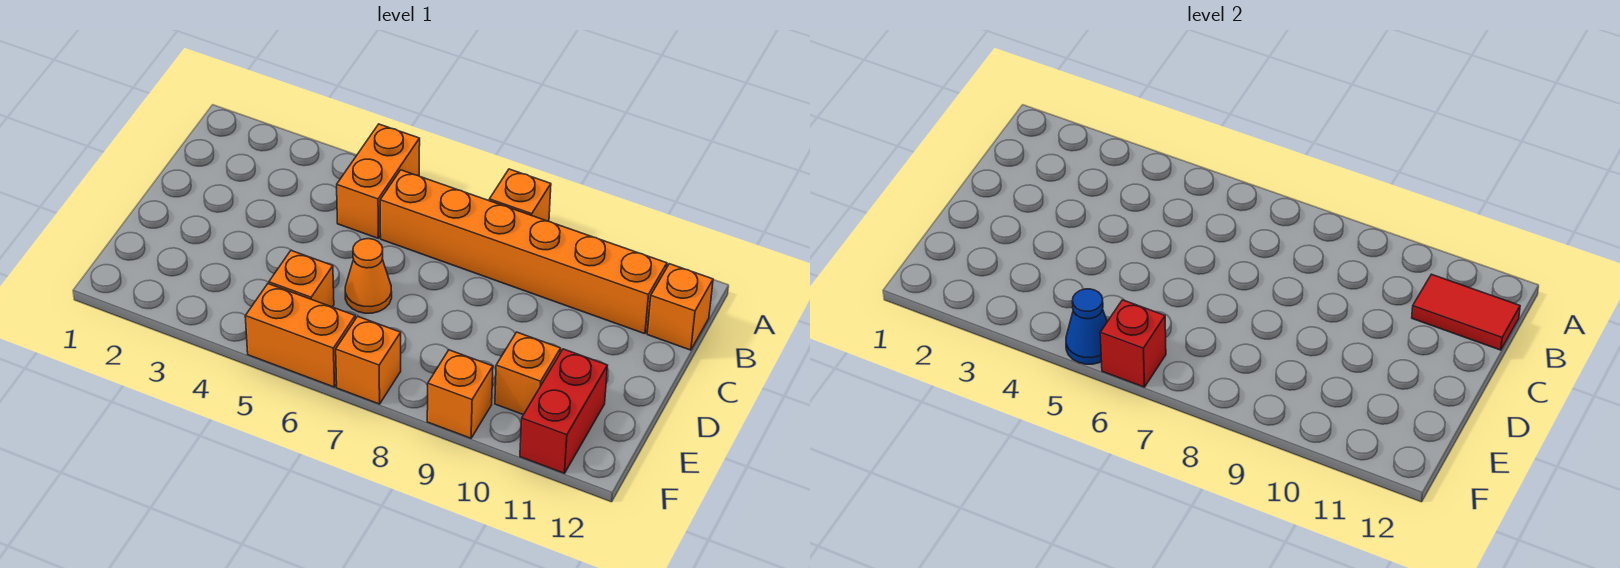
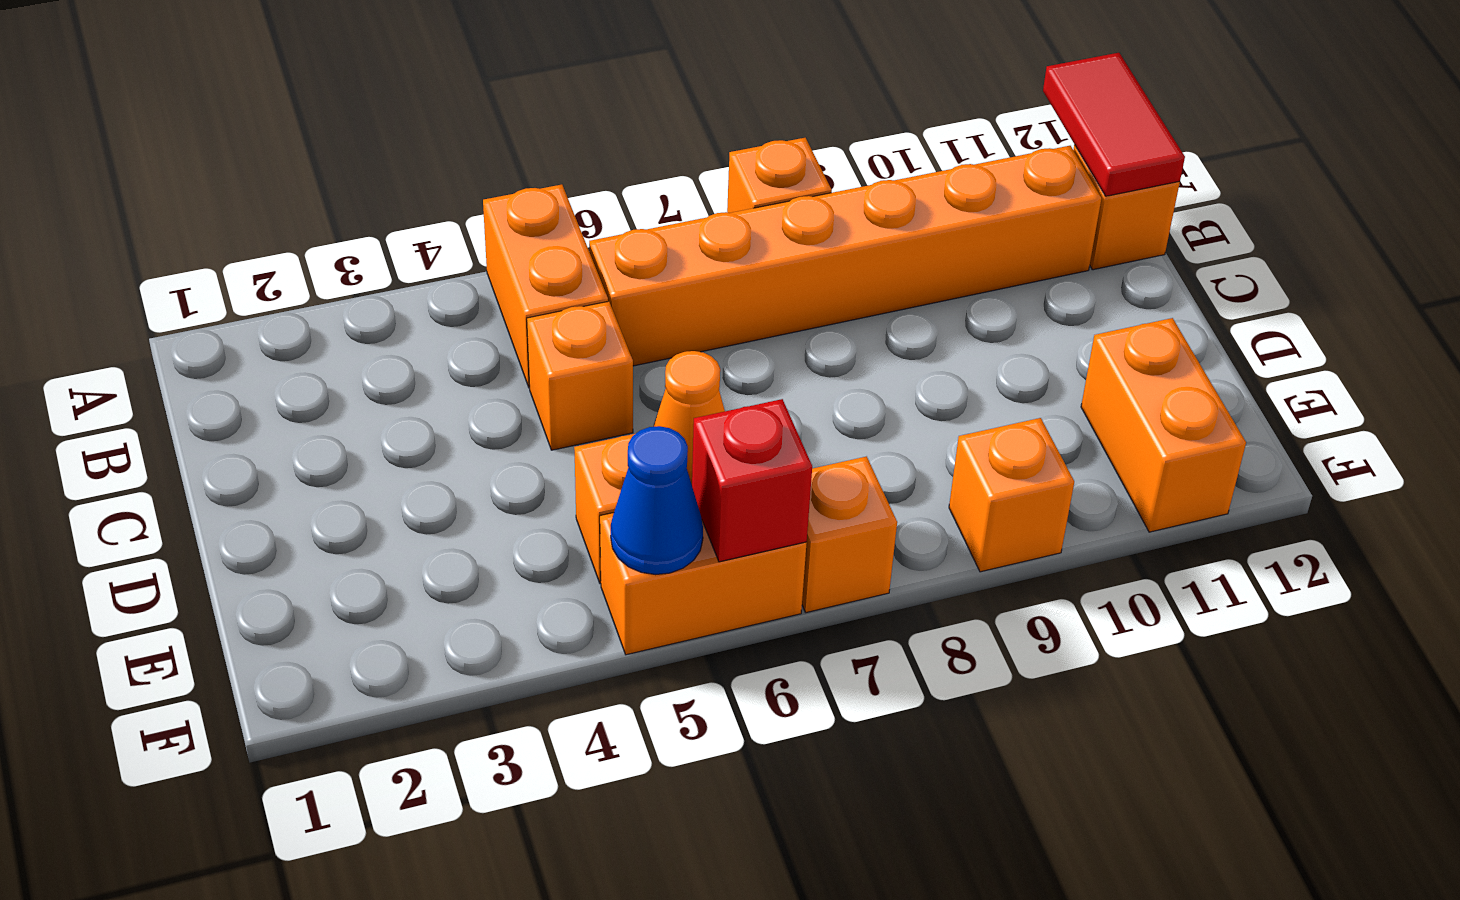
red 1x2 tile [1412,274,1520,350] -> red 1x2 tile turned to [1043,53,1185,196]
orange 1x1 brick [495,332,561,415] -> orange 1x1 brick moved to [527,301,633,450]
red 1x2 brick [520,349,608,473] -> orange 1x2 brick [1081,318,1246,532]

